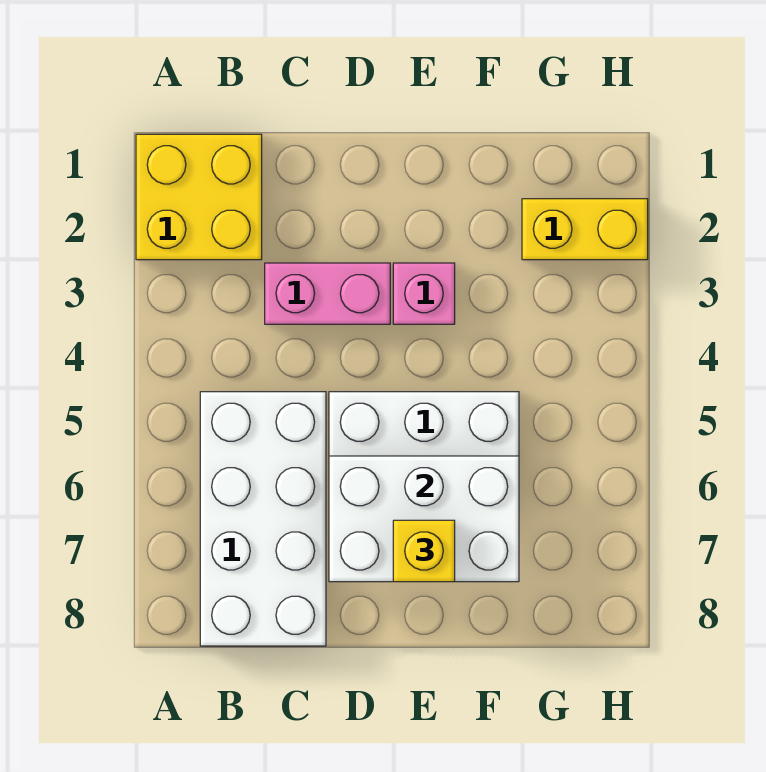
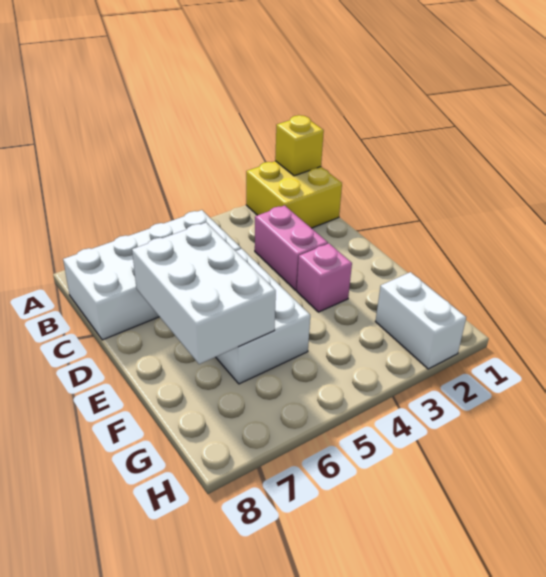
yellow 1x1 brick [393,520,455,582] -> yellow 1x1 brick moved to [275,115,324,176]
yellow 1x2 brick [522,199,648,260] -> white 1x2 brick [376,272,466,369]

